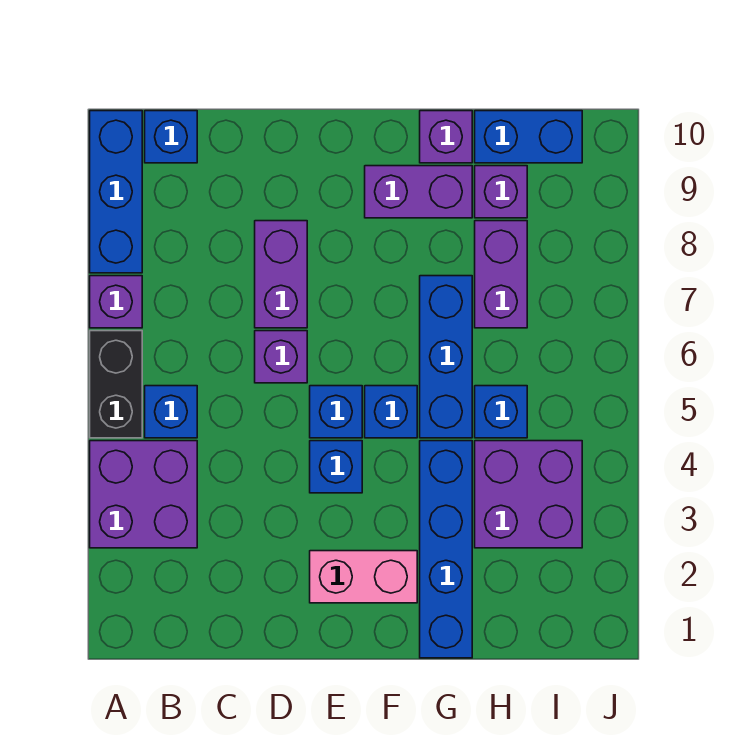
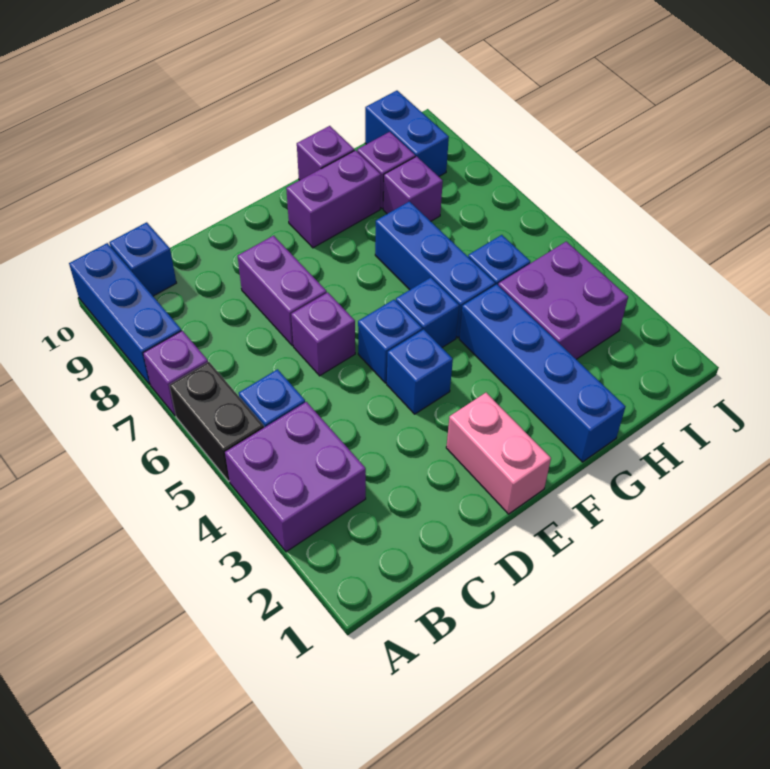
pink 1x2 brick [310,551,417,603] -> pink 1x2 brick turned to [446,393,551,514]
purple 1x2 brick [475,221,527,328] -> purple 1x1 brick [383,156,443,221]
blue 1x2 brick [475,111,582,163] -> blue 1x2 brick turned to [365,91,449,176]

